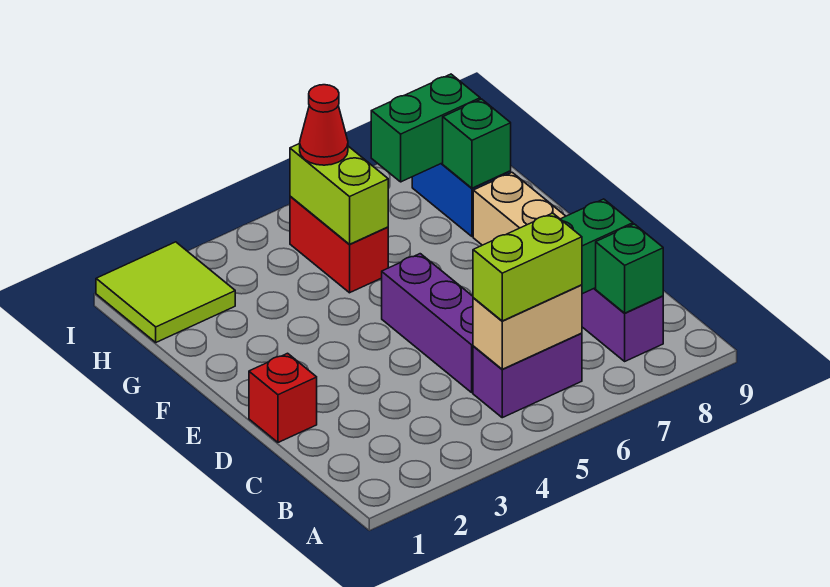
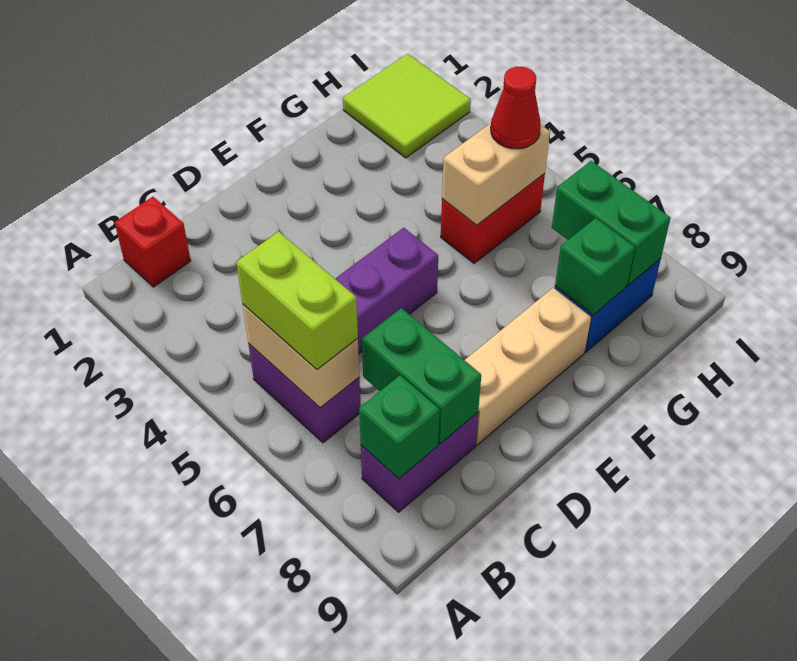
red 1x1 brick [249,353,317,442] -> red 1x1 brick moved to [115,197,191,287]
lime 1x2 brick [290,144,388,244] -> tan 1x2 brick [442,123,550,225]

